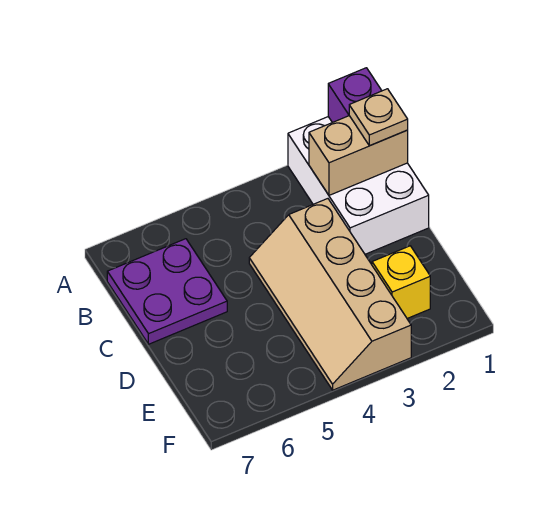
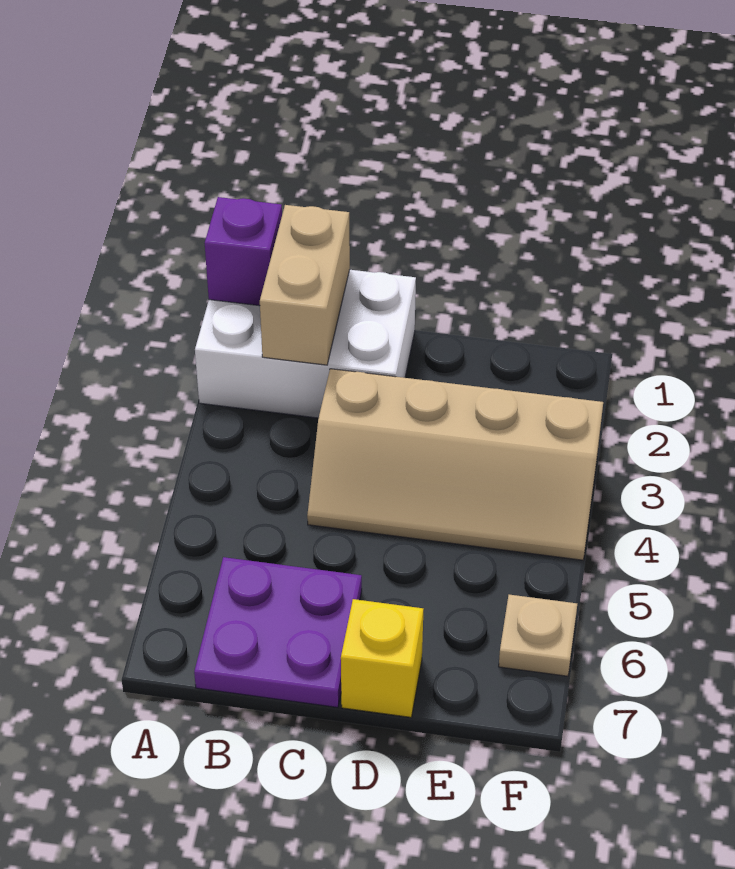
tan 1x1 plate [349,89,408,146] -> tan 1x1 plate moved to [499,595,577,676]
yellow 1x1 brick [372,246,430,318] -> yellow 1x1 brick moved to [341,599,423,717]

